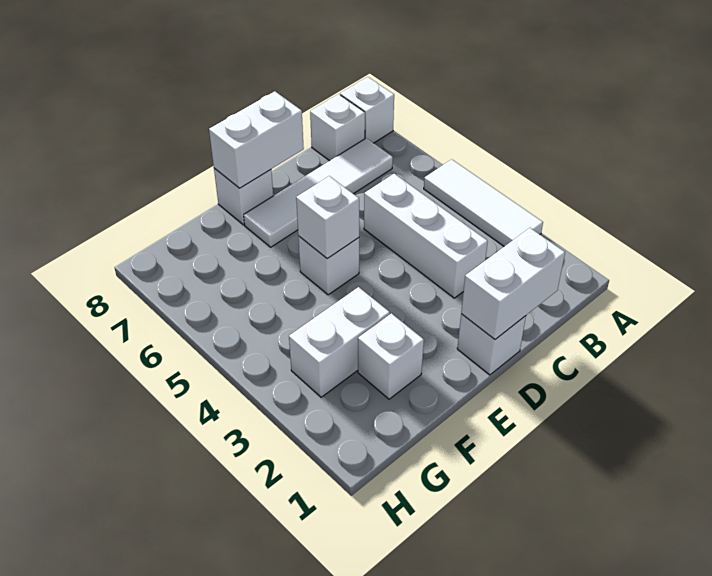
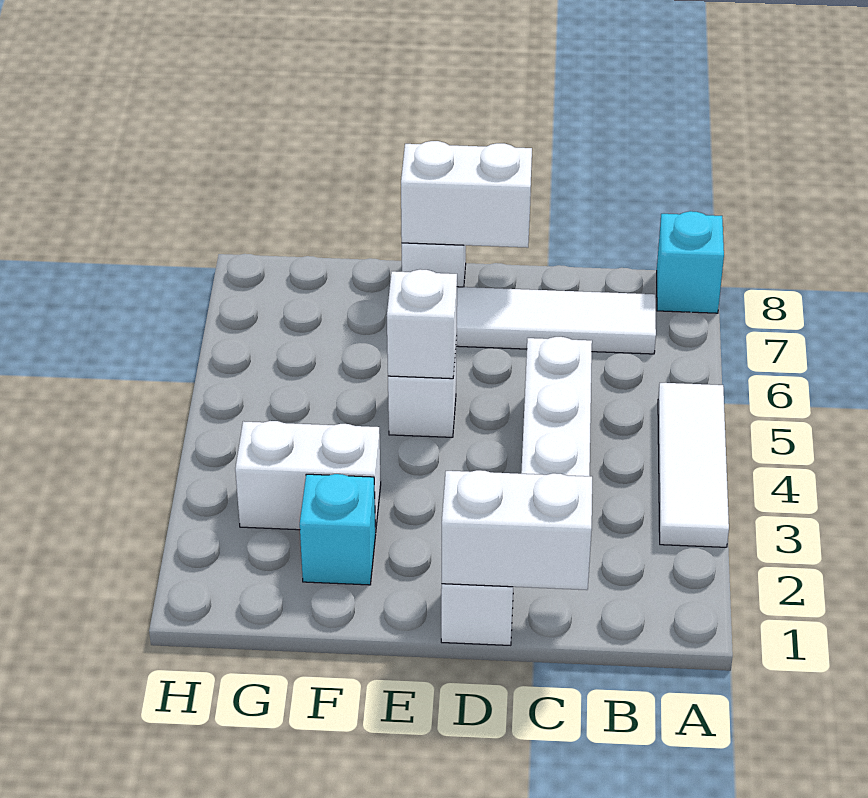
white 1x1 brick [340,77,394,143] -> cyan 1x1 brick [657,211,724,313]
white 1x1 brick [310,94,365,161] -> none
white 1x1 brick [358,313,424,399] -> cyan 1x1 brick [300,474,376,585]

